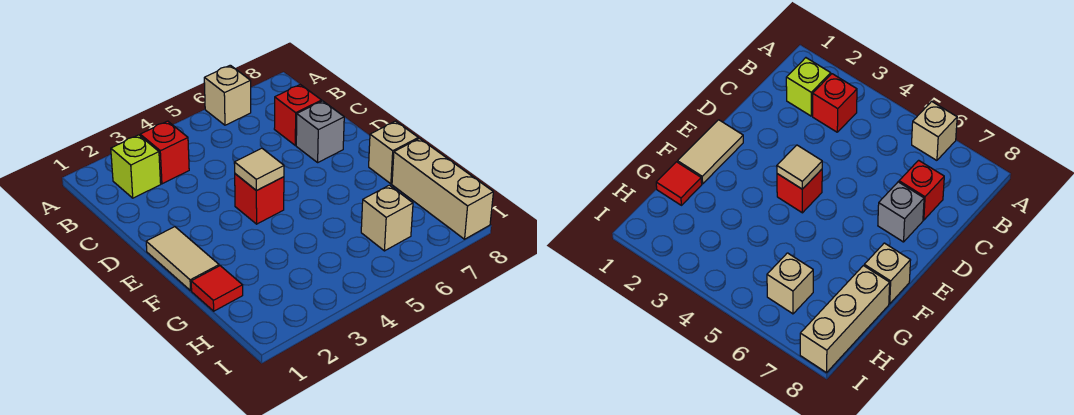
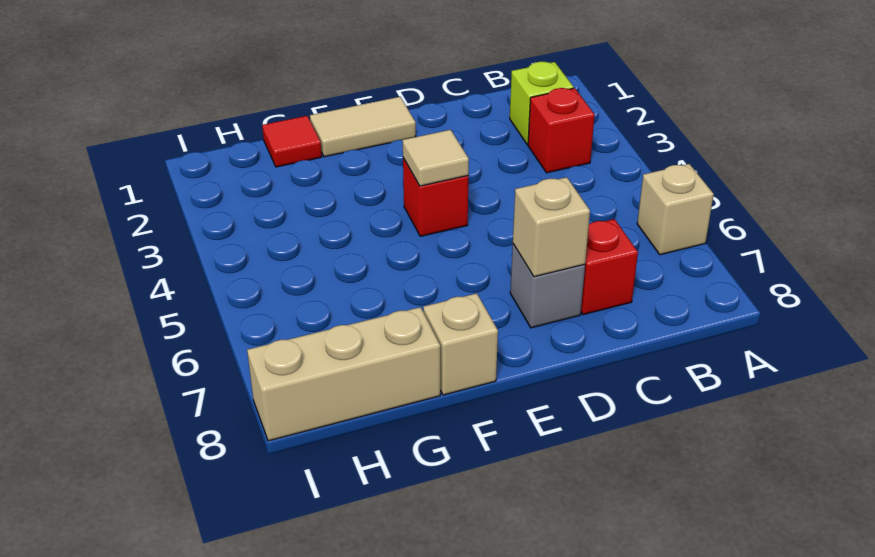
tan 1x1 brick [361,185,413,251] -> tan 1x1 brick moved to [513,177,590,277]

